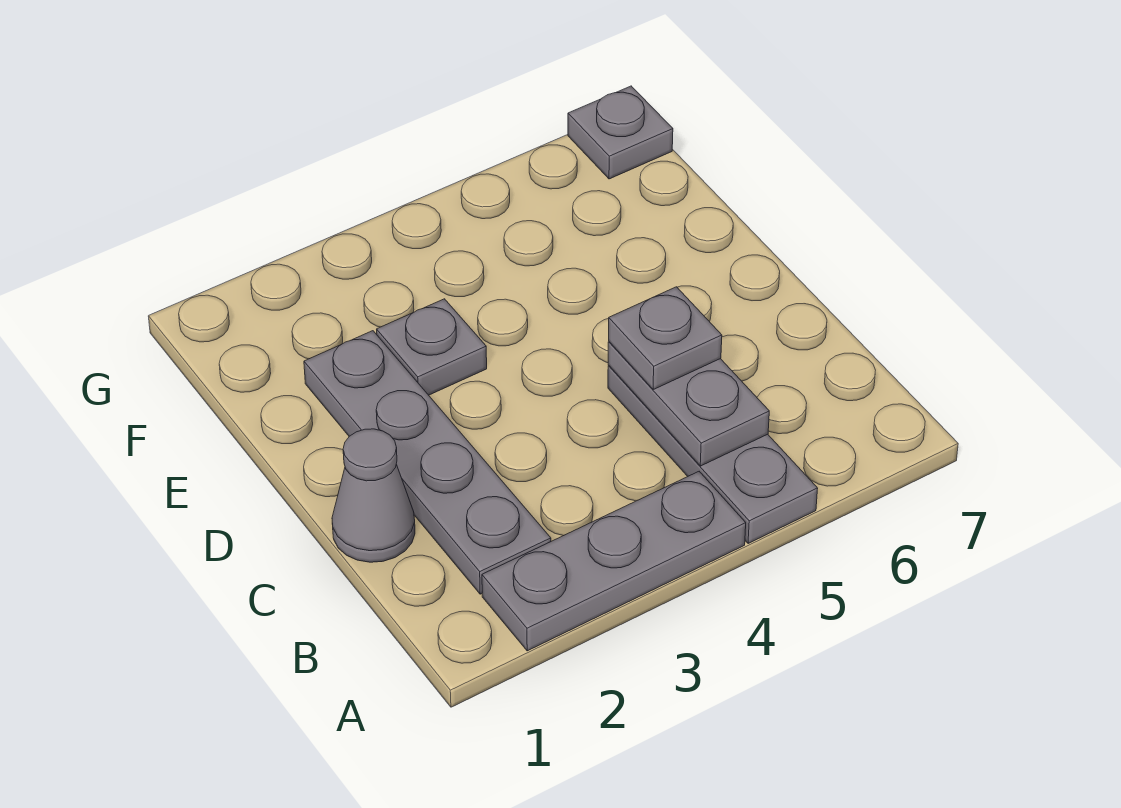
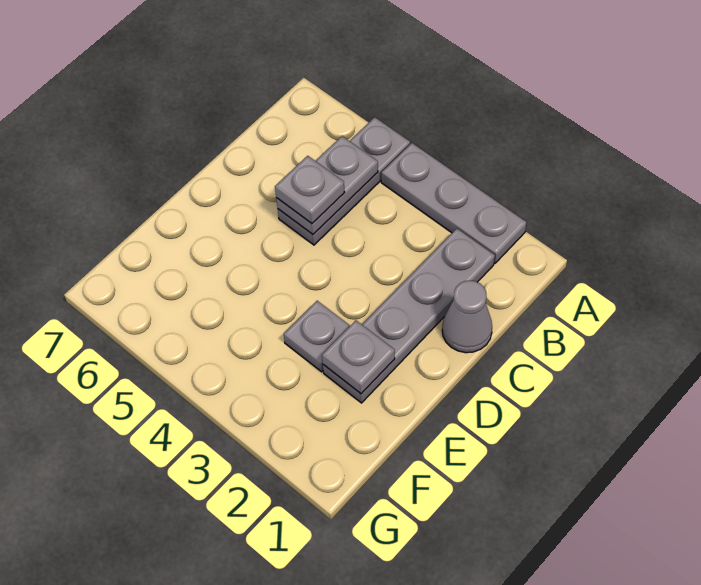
grey 1x1 plate [568,86,673,179] -> grey 1x1 plate moved to [322,320,395,394]

